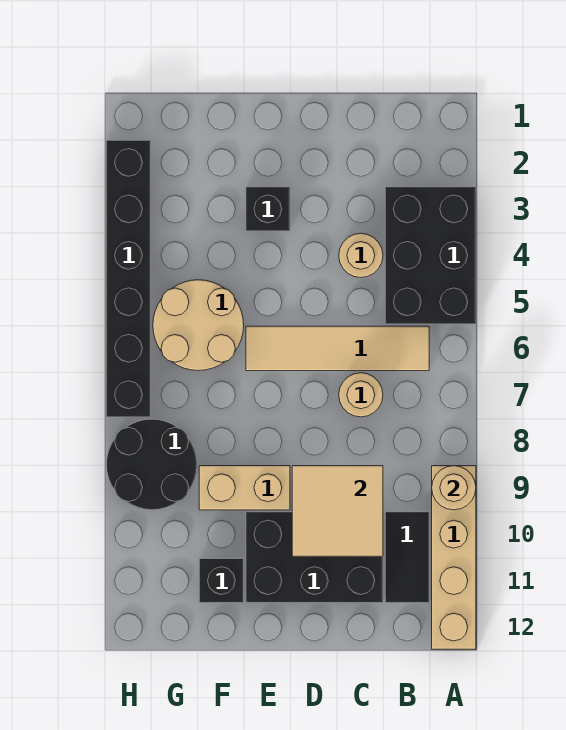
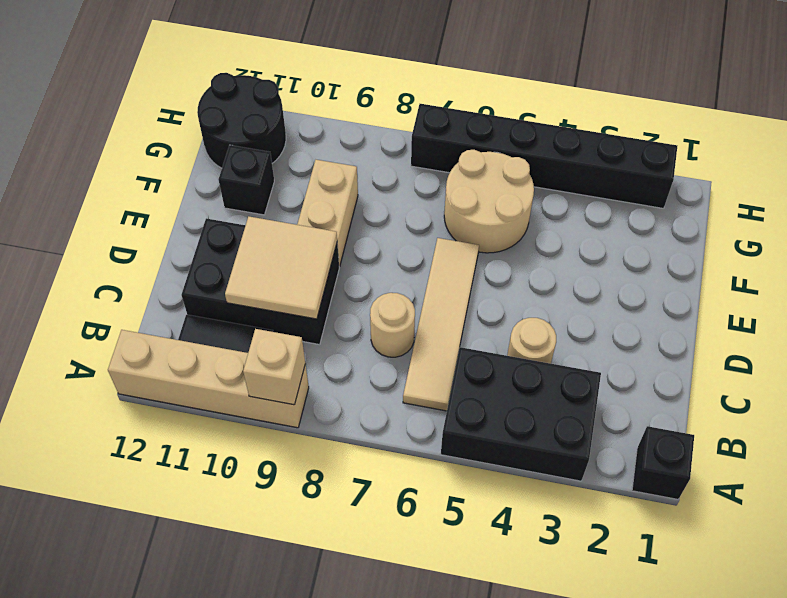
tan 1x1 round brick [432,466,476,510] -> tan 1x1 brick [243,329,305,405]
black 2x3 brick [246,512,383,603] -> black 2x3 brick turned to [181,218,339,345]
black 1x1 brick [246,187,290,231] -> black 1x1 brick moved to [632,426,694,499]
black 2x2 round brick [107,419,197,510] -> black 2x2 round brick moved to [197,73,286,168]

